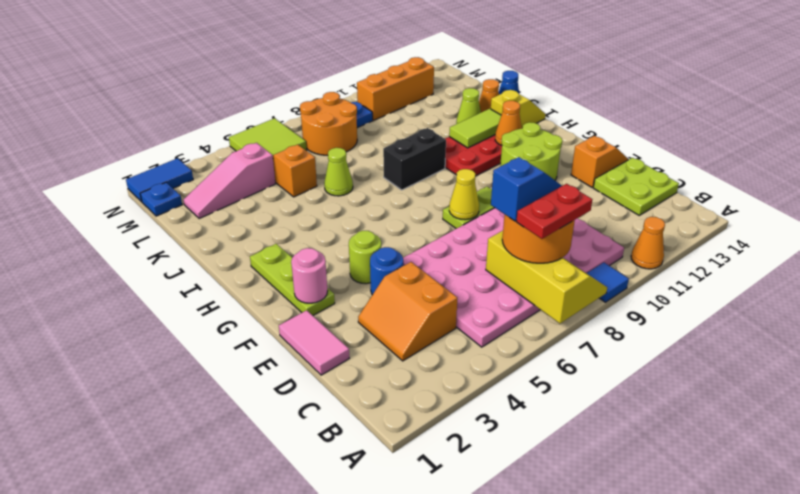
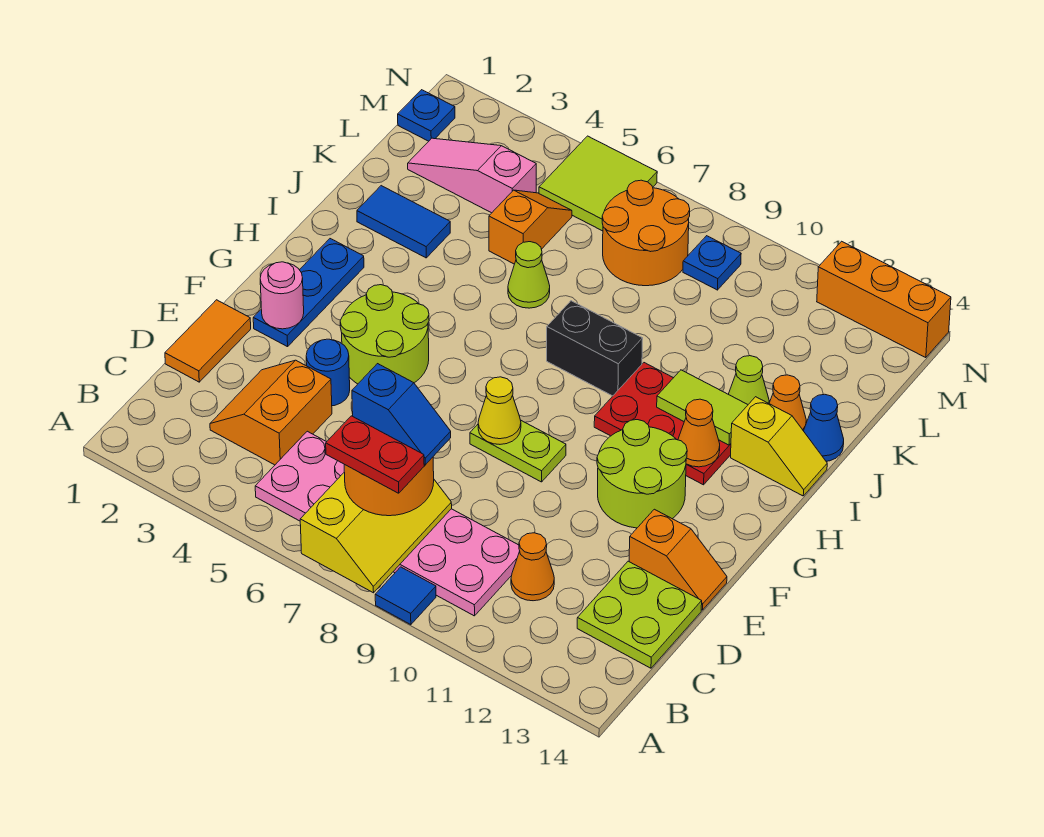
orange 1x1 cone [631,217,665,269] -> orange 1x1 cone moved to [511,533,554,601]
pink 4x6 plate [403,208,624,347] -> pink 2x6 plate [255,431,520,616]
pink 1x2 tile [279,310,349,375] -> orange 1x2 tile [165,300,251,382]
lime 1x3 plate [250,244,335,315] -> blue 1x3 plate [253,239,364,347]
lime 1x1 round brick [349,231,381,284] -> lime 2x2 round brick [340,285,429,384]
orange 1x3 brick [357,57,434,120] -> orange 1x3 brick moved to [817,241,951,358]
blue 1x2 tile [126,158,193,202] -> blue 1x2 tile moved to [357,186,450,258]

